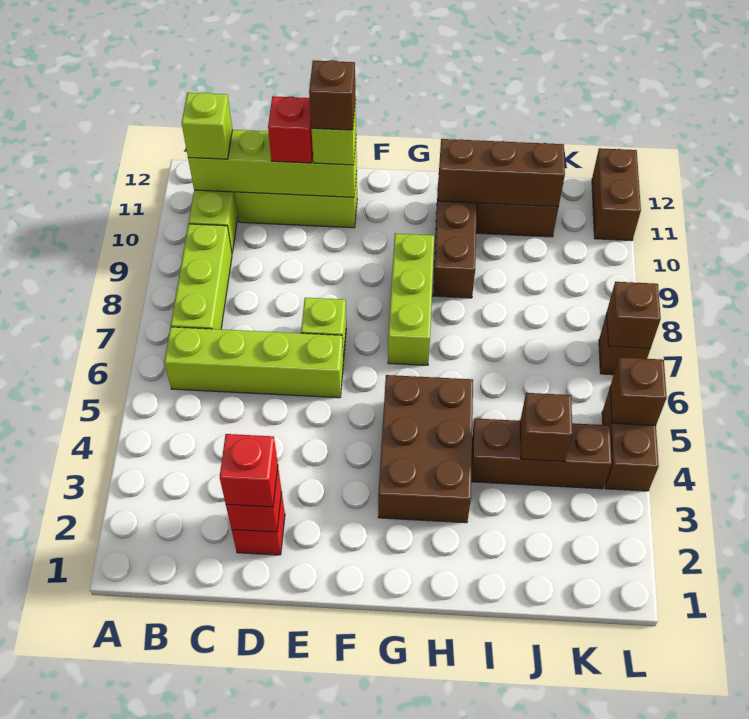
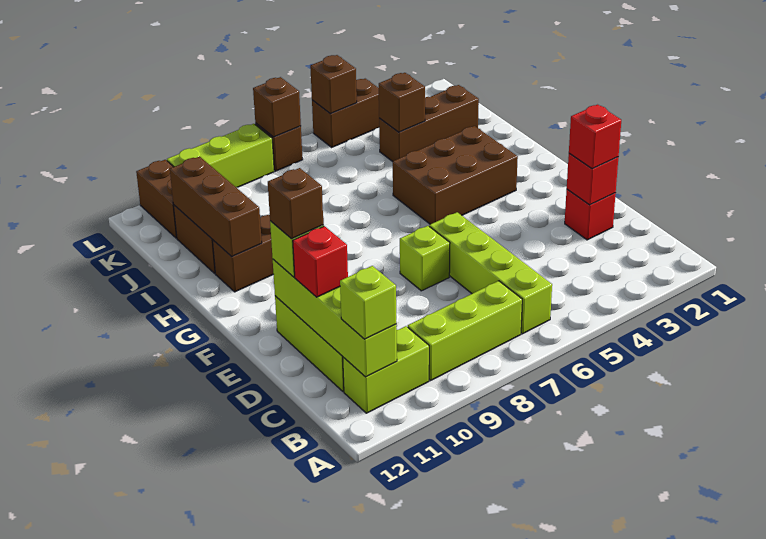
lime 1x3 brick [388,233,434,365] -> lime 1x3 brick moved to [167,124,274,188]
brown 1x3 brick [471,418,612,489] -> brown 1x3 brick turned to [379,85,479,162]
brown 1x2 brick [592,148,641,241] -> brown 1x2 brick turned to [136,160,177,238]

